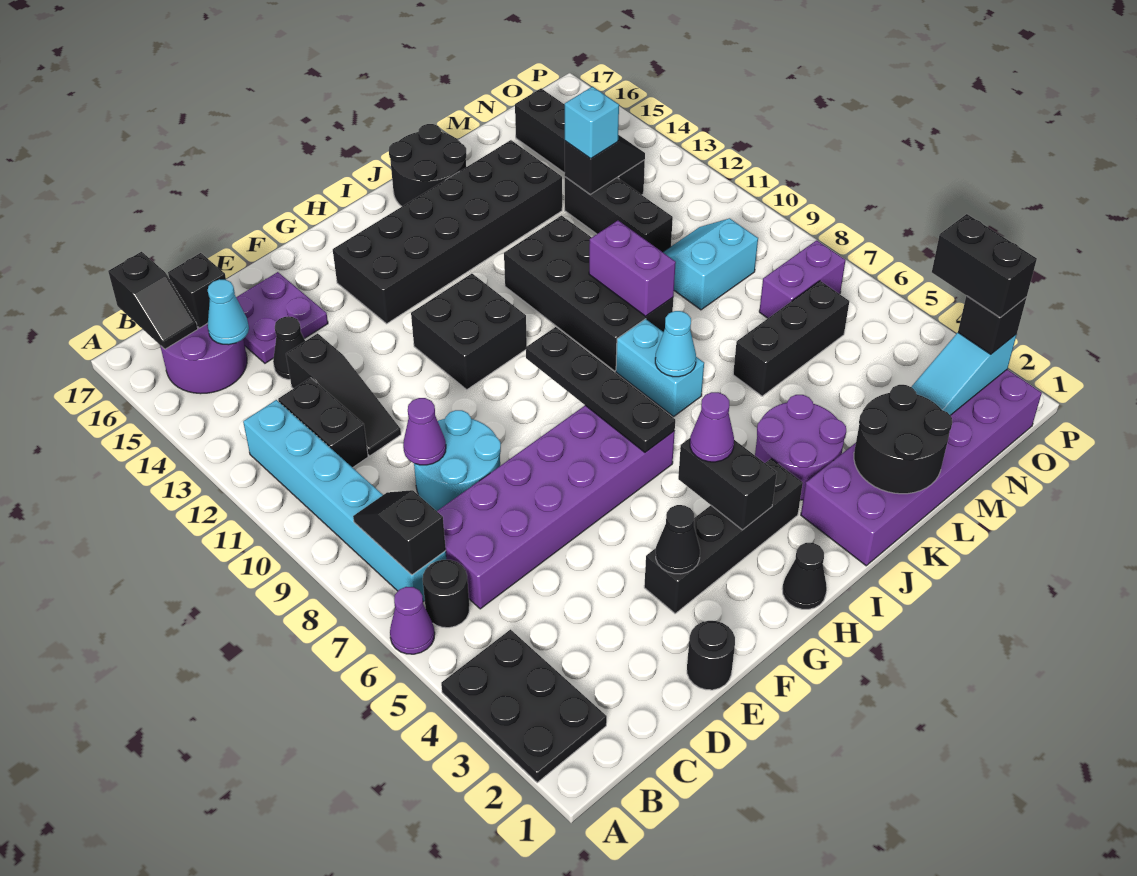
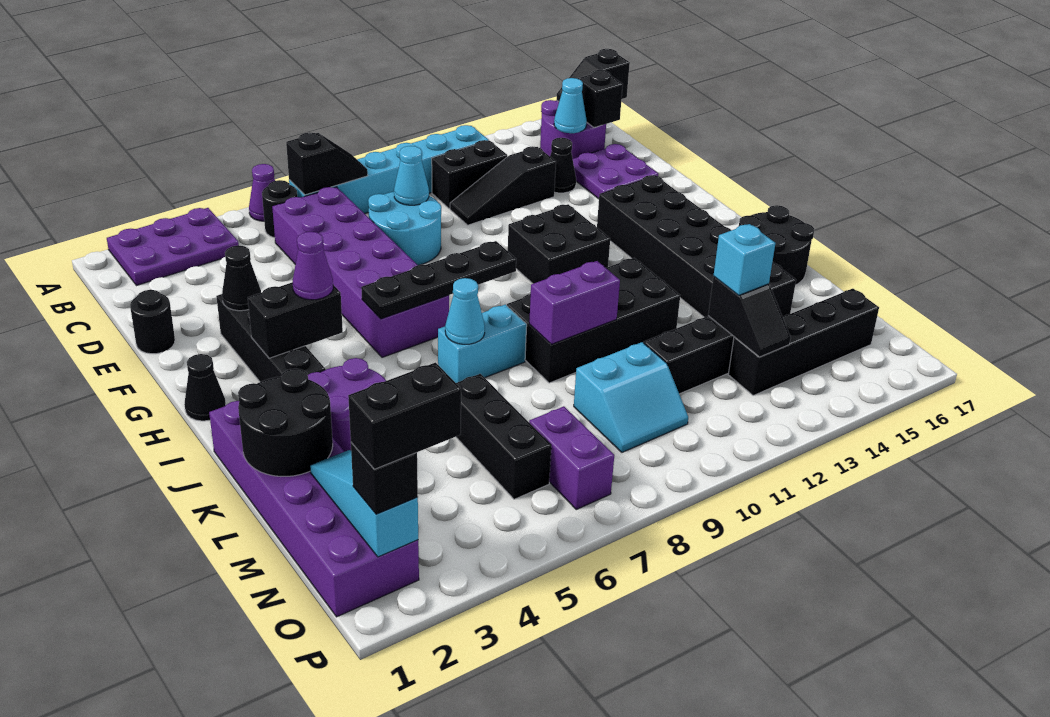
black 2x3 plate [441,630,607,782] -> purple 2x3 plate [107,208,239,286]
purple 1x1 cone [403,398,446,465] -> cyan 1x1 cone [394,146,429,205]
cyan 2x2 slope [663,218,758,310] -> cyan 2x2 slope turned to [574,342,688,452]

